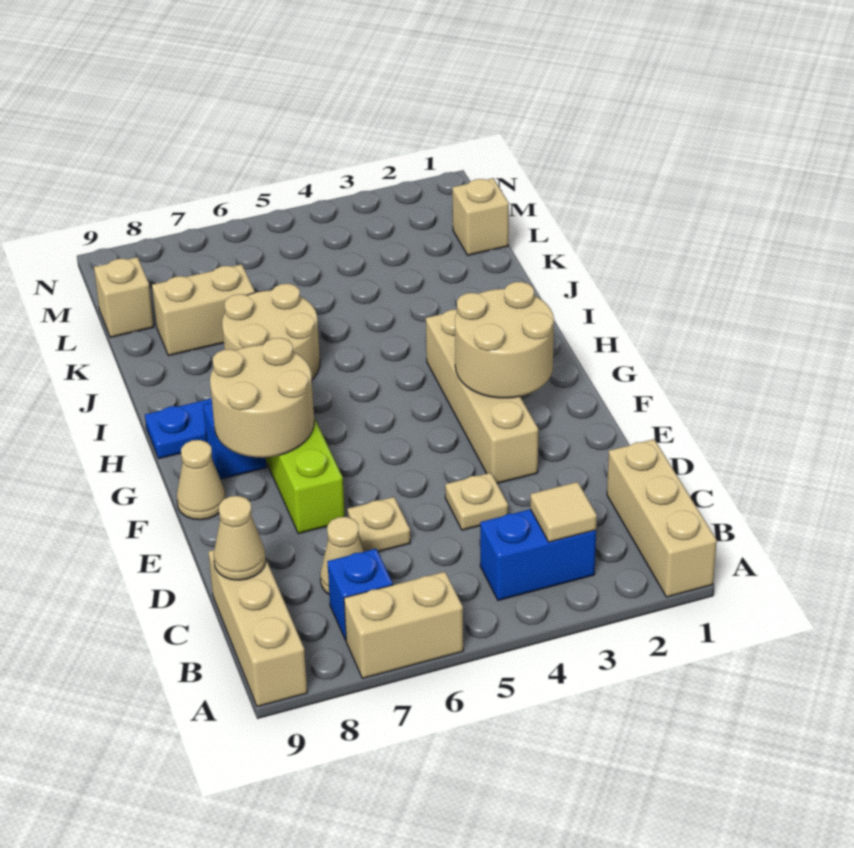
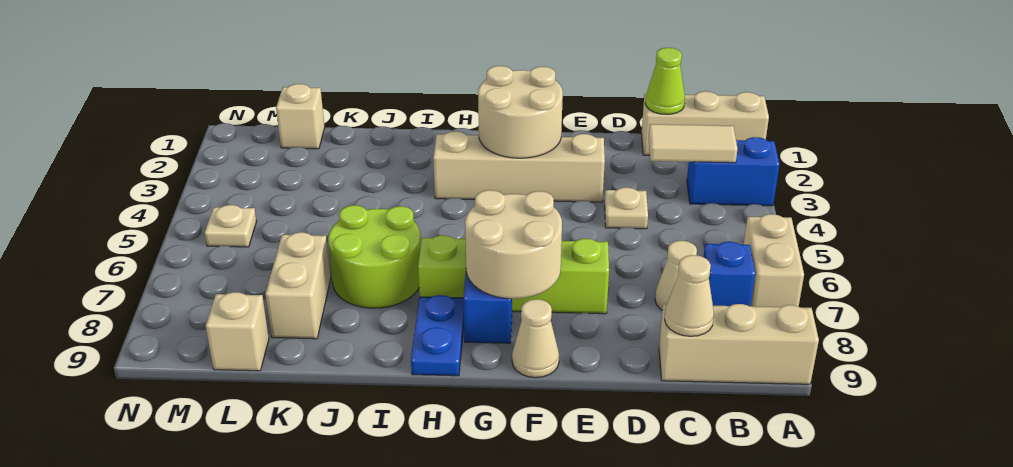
blue 1x2 brick [480,509,596,600] -> blue 1x2 brick turned to [687,137,779,206]
tan 1x1 tile [530,482,597,542] -> tan 1x2 tile [648,124,737,163]
none -> lime 1x1 cone [645,48,685,114]
tan 1x1 plate [348,497,410,552] -> tan 1x1 plate moved to [205,205,257,247]
tan 2x2 round brick [222,284,320,380] -> lime 2x2 round brick [328,205,421,308]

